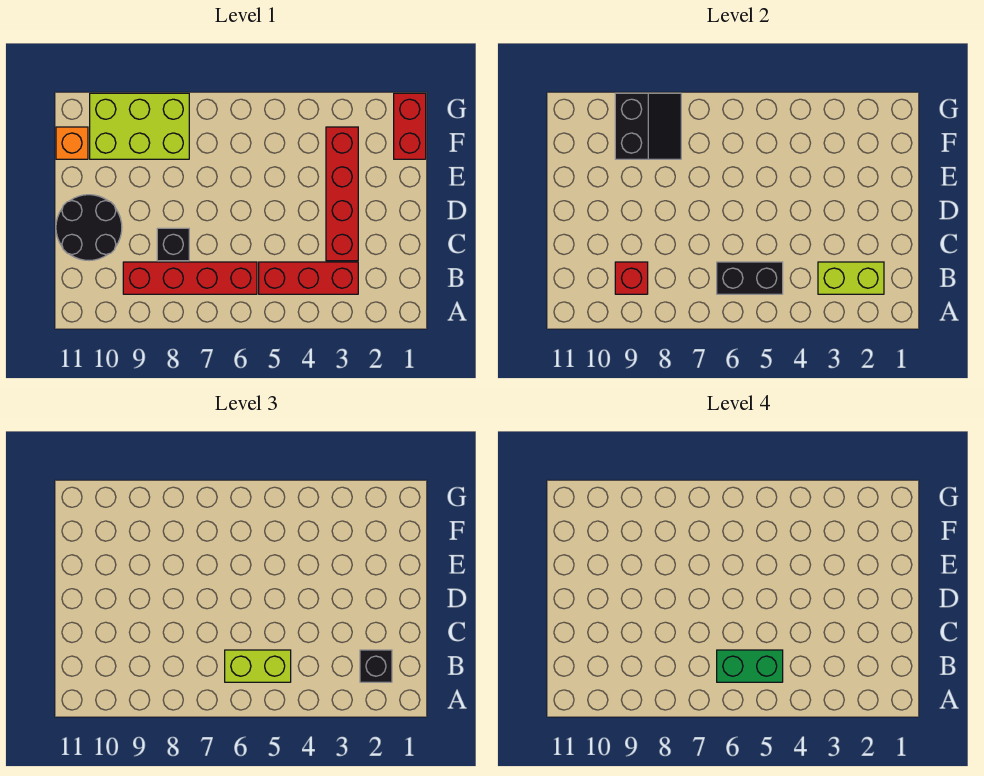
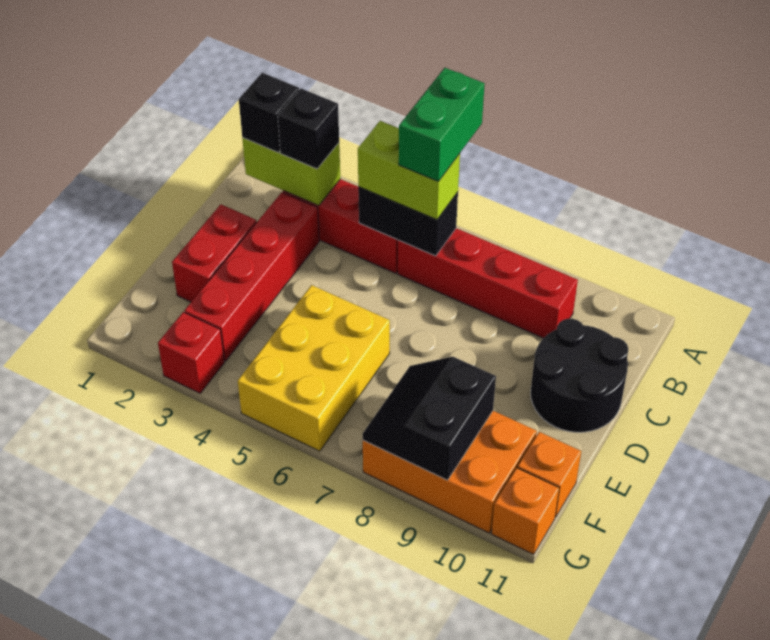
green 1x2 brick [717,650,783,682] -> green 1x2 brick turned to [399,68,485,181]
red 1x1 brick [615,262,648,294] -> red 1x1 brick moved to [158,312,225,393]
black 1x1 brick [157,228,189,261] -> black 1x1 brick moved to [278,89,339,169]
none -> yellow 2x3 brick [238,285,390,451]
red 1x2 brick [394,93,426,159] -> red 1x2 brick moved to [172,204,257,302]
lime 2x3 brick [90,93,189,159] -> orange 2x3 brick [363,411,537,533]
none -> orange 1x1 brick [492,468,559,555]

